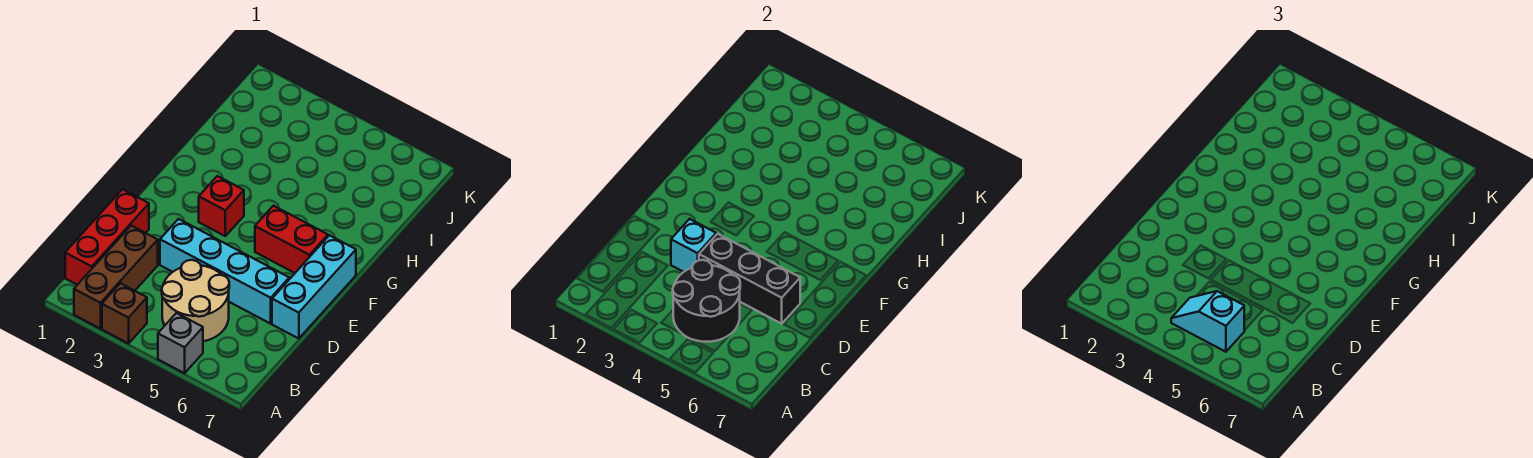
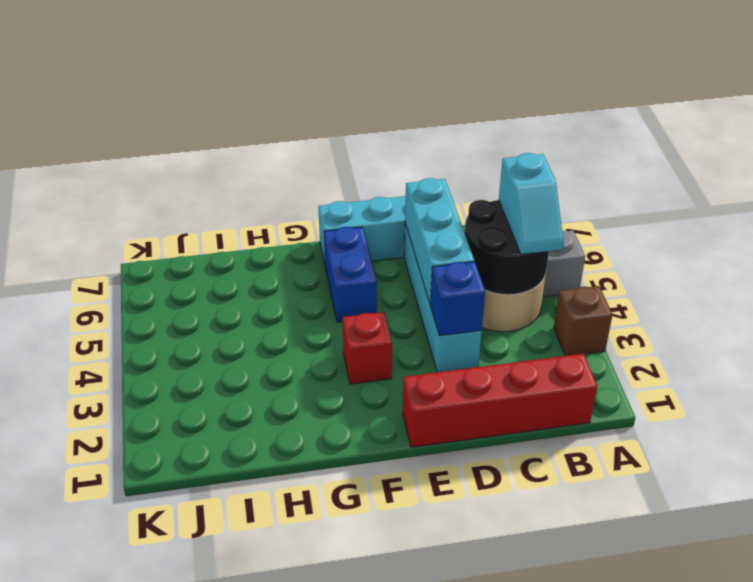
brown 1x3 brick [74,226,158,329] -> none
red 1x3 brick [65,189,149,285] -> red 1x4 brick [403,354,597,447]
cyan 1x1 brick [671,219,716,272] -> blue 1x1 brick [430,262,485,336]
black 1x3 brick [699,234,800,324] -> cyan 1x3 brick [405,178,474,304]
red 1x2 brick [255,206,328,273] -> blue 1x2 brick [324,227,377,322]

